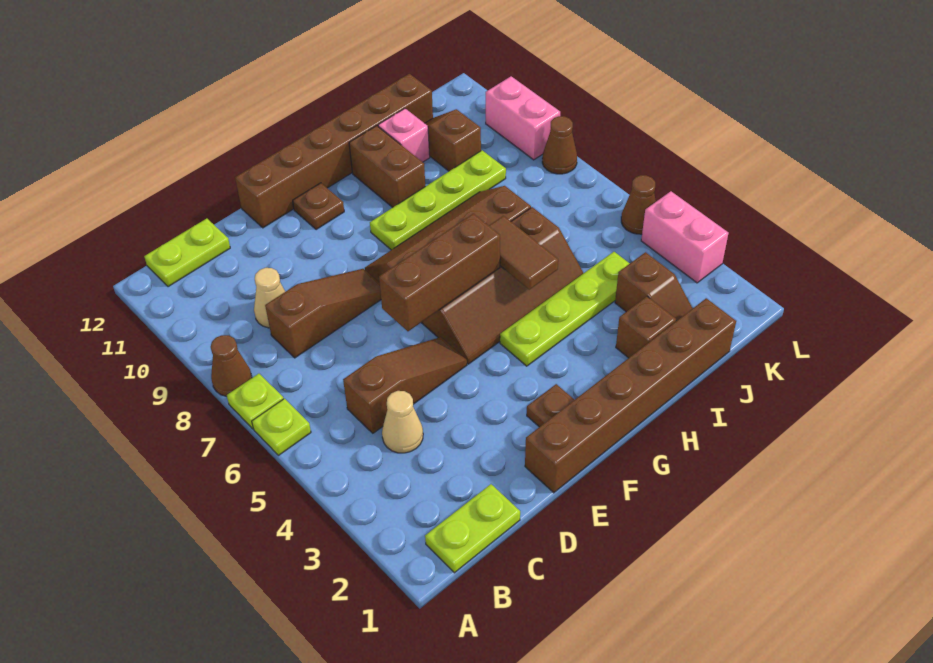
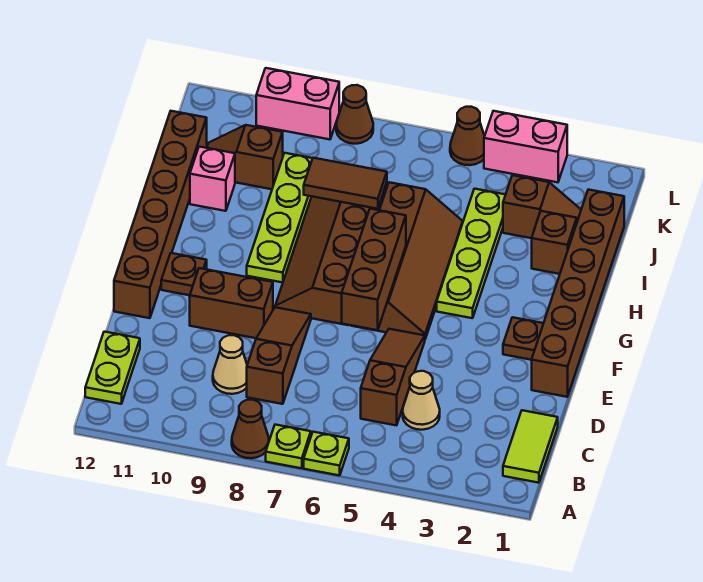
lime 1x2 plate [425,484,520,573] -> lime 1x2 tile [503,410,558,483]
brown 1x2 tile [489,216,558,290] -> brown 1x2 tile moved to [304,158,387,209]
brown 1x2 brick [349,126,425,207] -> brown 1x2 brick moved to [190,268,273,338]

